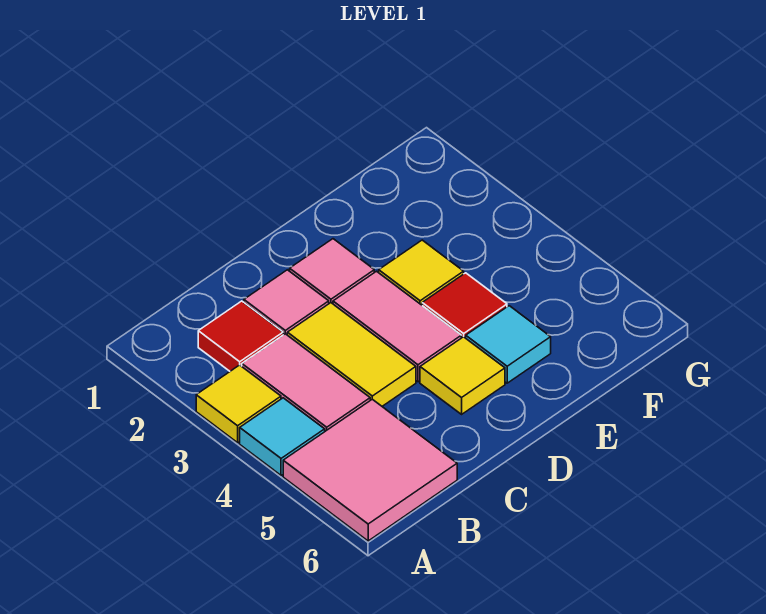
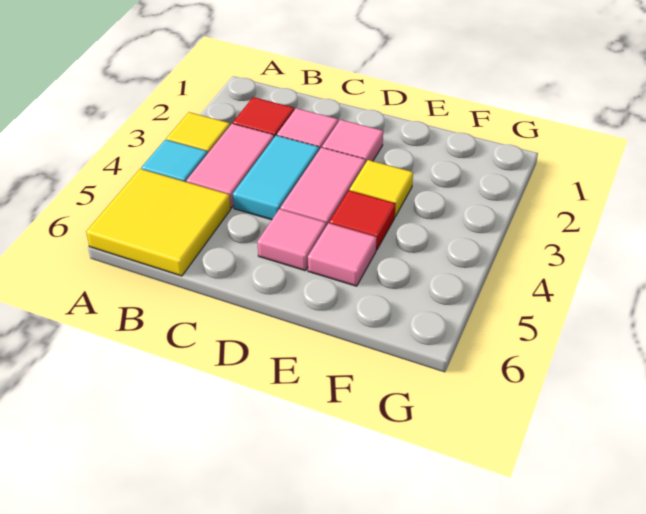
pink 2x2 tile [283,399,457,541] -> yellow 2x2 tile [86,169,231,276]
yellow 1x2 tile [287,303,416,406] -> cyan 1x2 tile [233,135,319,220]
yellow 1x1 tile [420,337,505,414] -> pink 1x1 tile [257,209,326,271]
cyan 1x1 tile [466,306,551,383] -> pink 1x1 tile [308,223,377,286]

